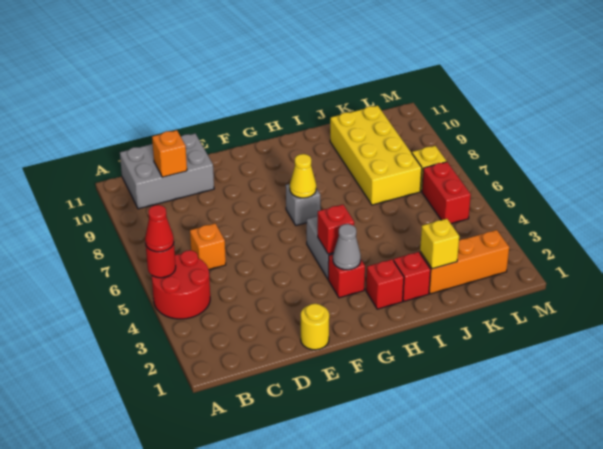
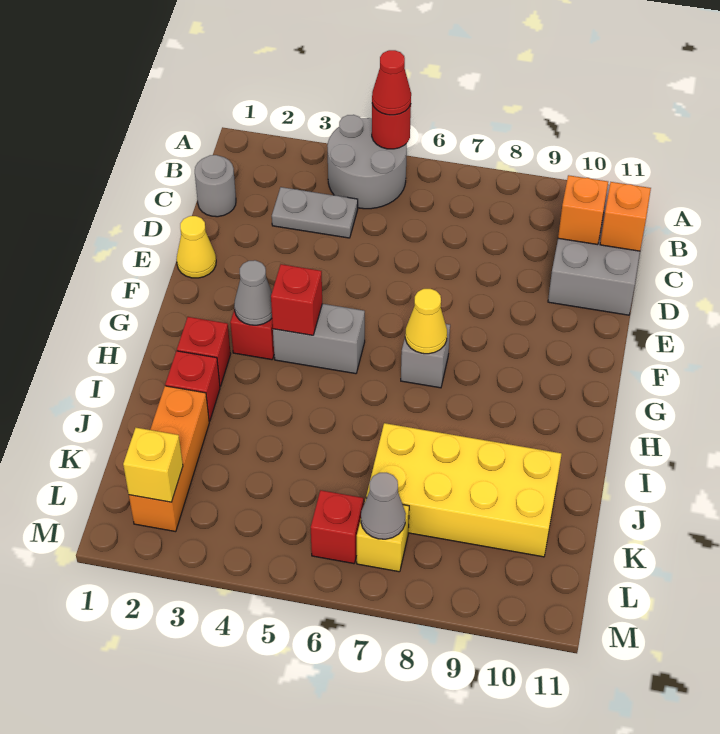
red 2x2 round brick [152,250,210,319] -> grey 2x2 round brick [327,115,407,209]
none -> grey 1x1 round brick [195,155,236,217]
none -> grey 1x2 plate [272,187,358,238]
orange 1x1 brick [190,223,226,270] -> orange 1x1 brick moved to [600,182,651,251]
yellow 1x1 round brick [301,304,329,350] -> yellow 1x1 cone [176,216,216,278]
yellow 1x1 brick [420,219,459,269] -> yellow 1x1 brick moved to [123,428,183,502]
red 1x2 brick [422,162,471,224] -> red 1x1 brick [311,490,364,564]
none -> grey 1x1 cone [361,473,406,539]

